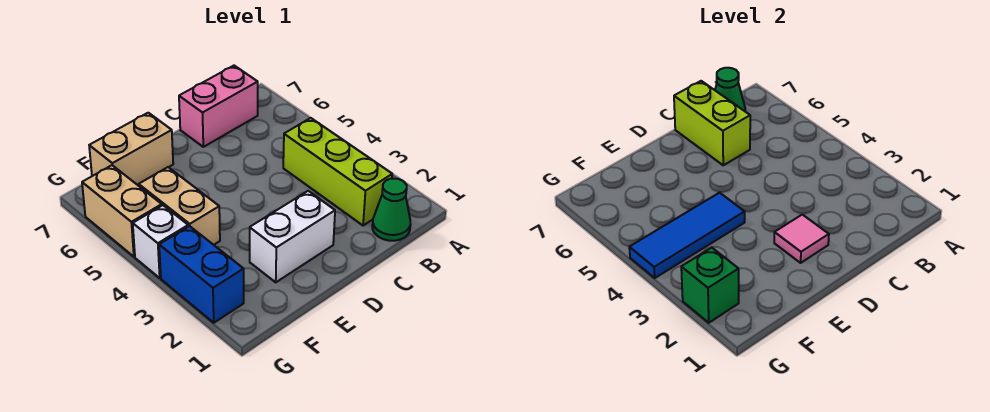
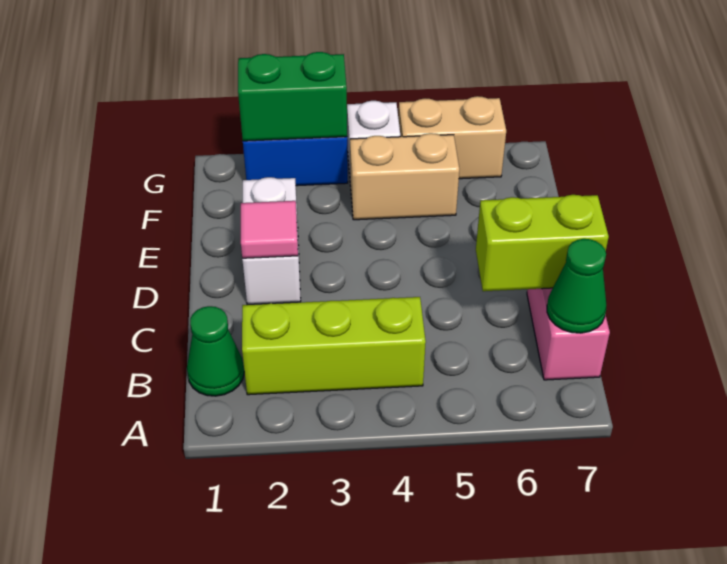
blue 1x3 tile [629,193,745,278] -> none
tan 1x2 brick [89,113,173,185] -> none
green 1x1 brick [681,248,739,323] -> green 1x2 brick [238,52,347,141]

